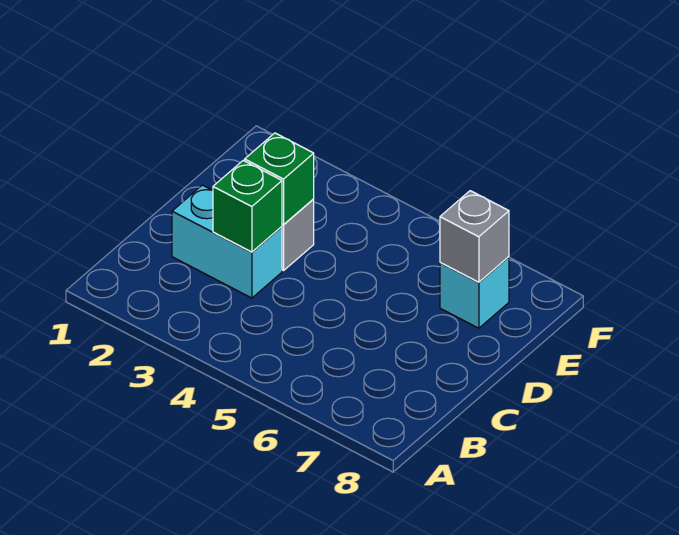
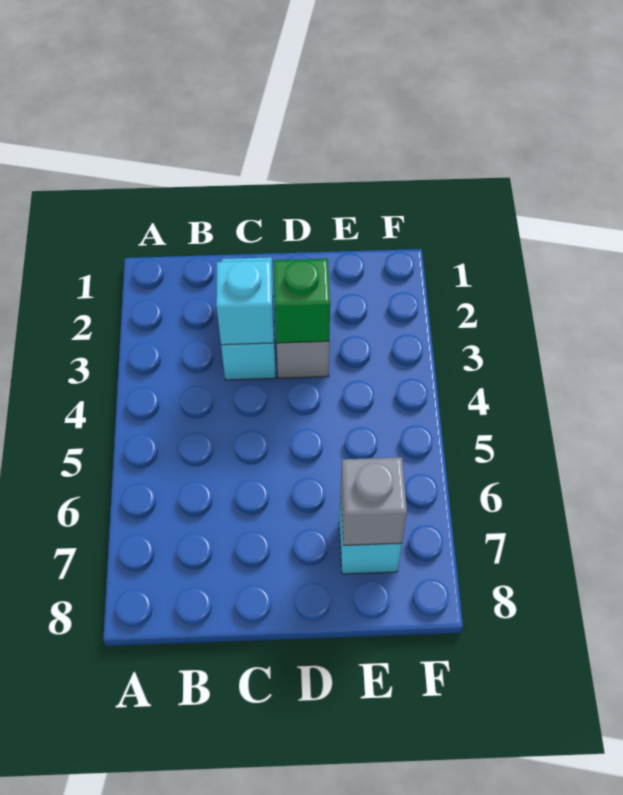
green 1x1 brick [213,160,282,252] -> cyan 1x1 brick [216,260,274,345]

